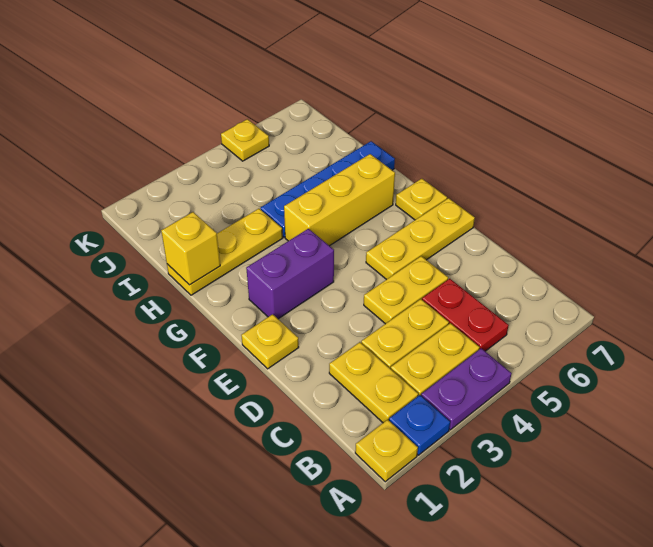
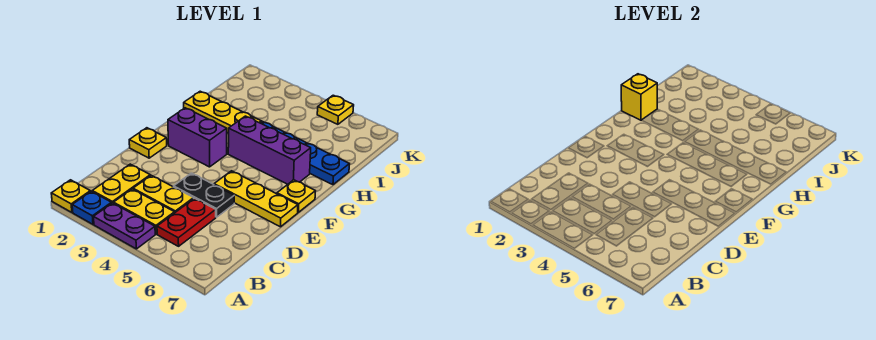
yellow 1x2 plate [364,256,448,324] -> black 1x2 plate [174,173,234,217]
yellow 1x3 brick [284,154,395,246] -> purple 1x3 brick [228,116,311,184]

